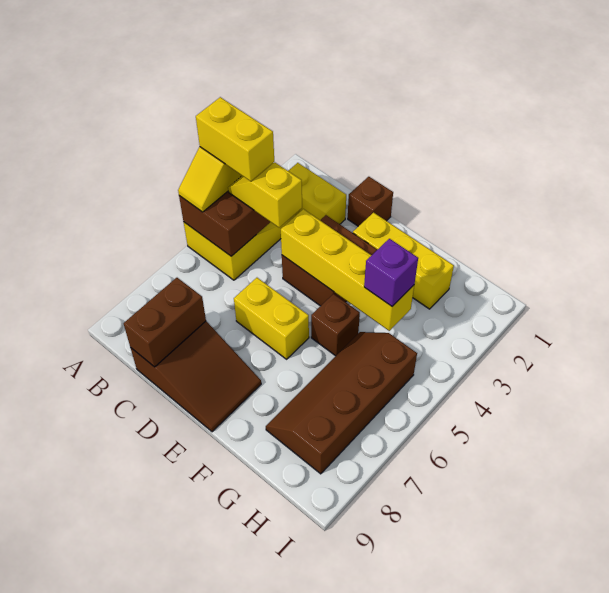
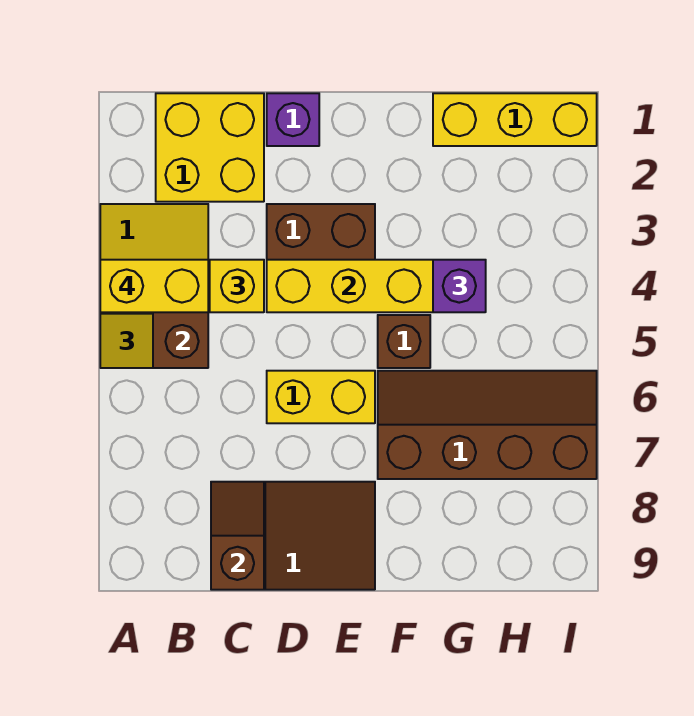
yellow 1x2 brick [288,163,346,224] -> yellow 2x2 brick [156,93,264,202]
brown 1x2 brick [124,278,206,367] -> brown 1x2 slope [211,482,264,590]
brown 1x1 brick [348,177,393,226] -> purple 1x1 brick [267,93,319,146]
yellow 1x3 brick [353,212,454,309] -> yellow 1x3 brick moved to [433,93,597,146]
brown 2x4 slope [266,332,417,474] -> brown 2x4 slope turned to [378,371,597,479]

